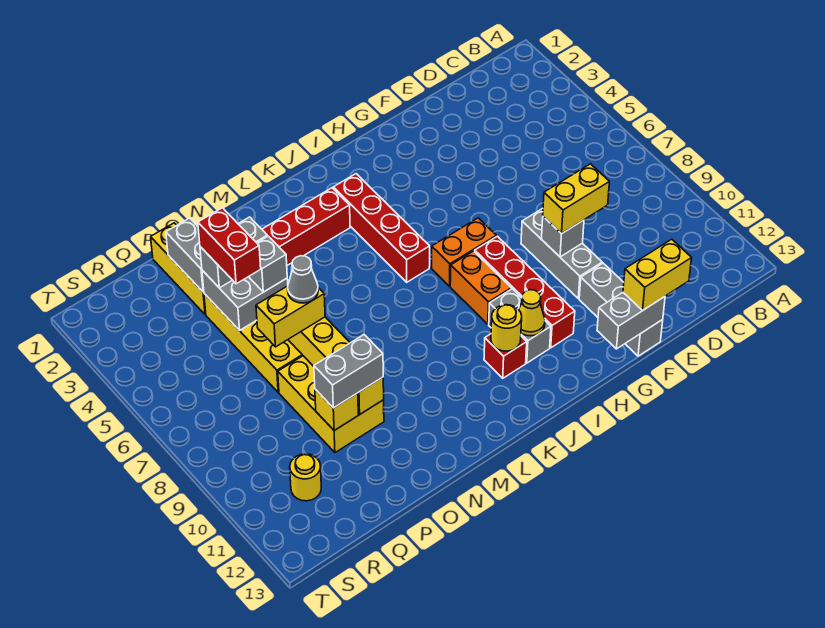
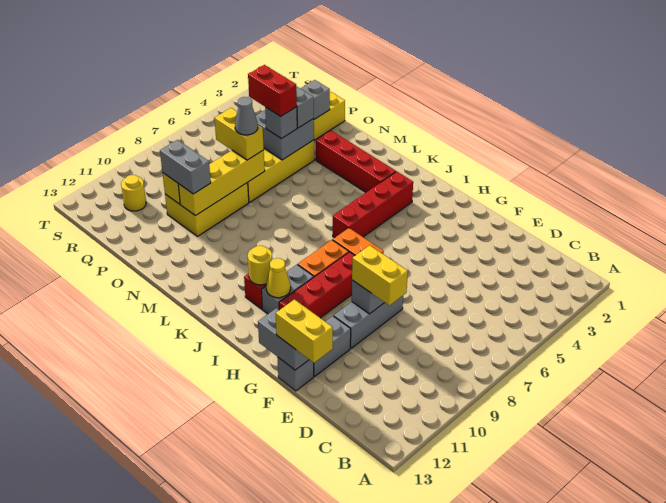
red 1x2 brick [198,208,261,284] -> red 1x2 brick turned to [248,65,297,116]

